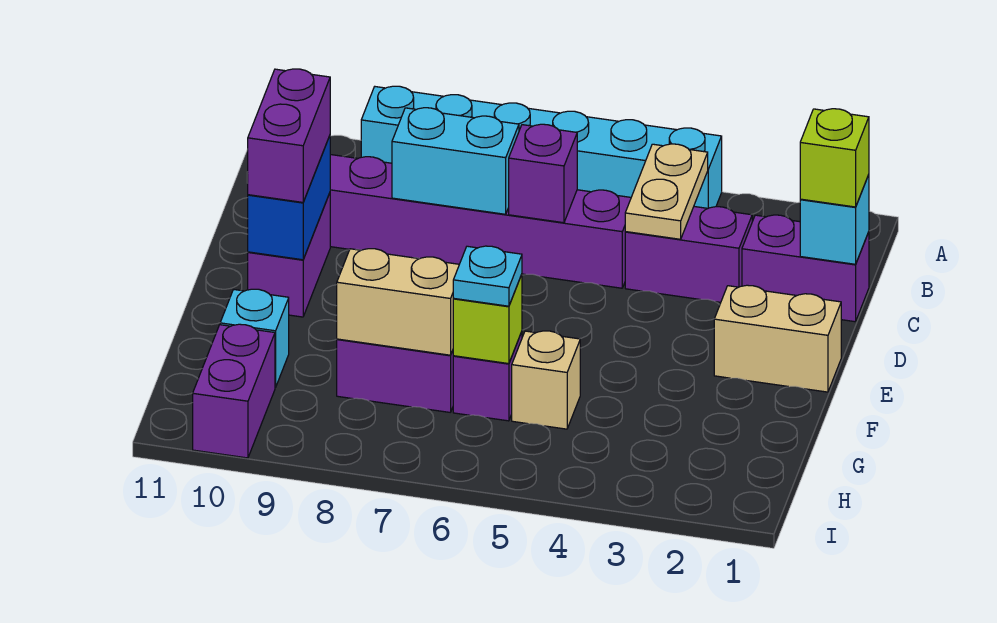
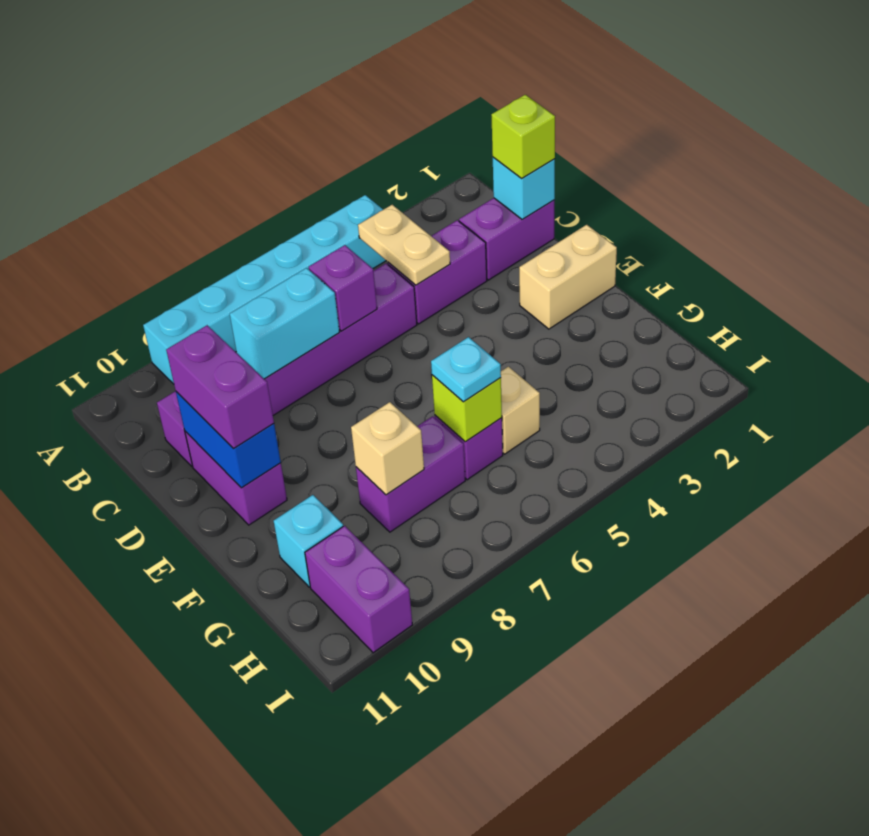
tan 1x2 brick [337,249,459,355] -> tan 1x1 brick [351,402,424,495]

